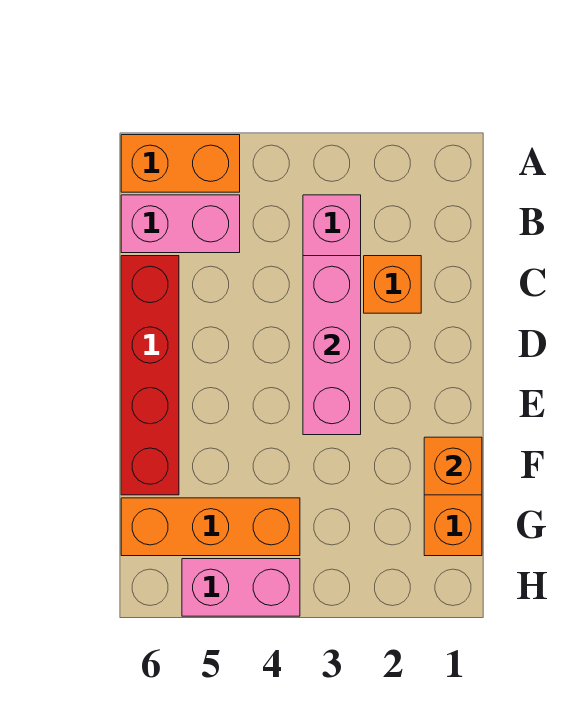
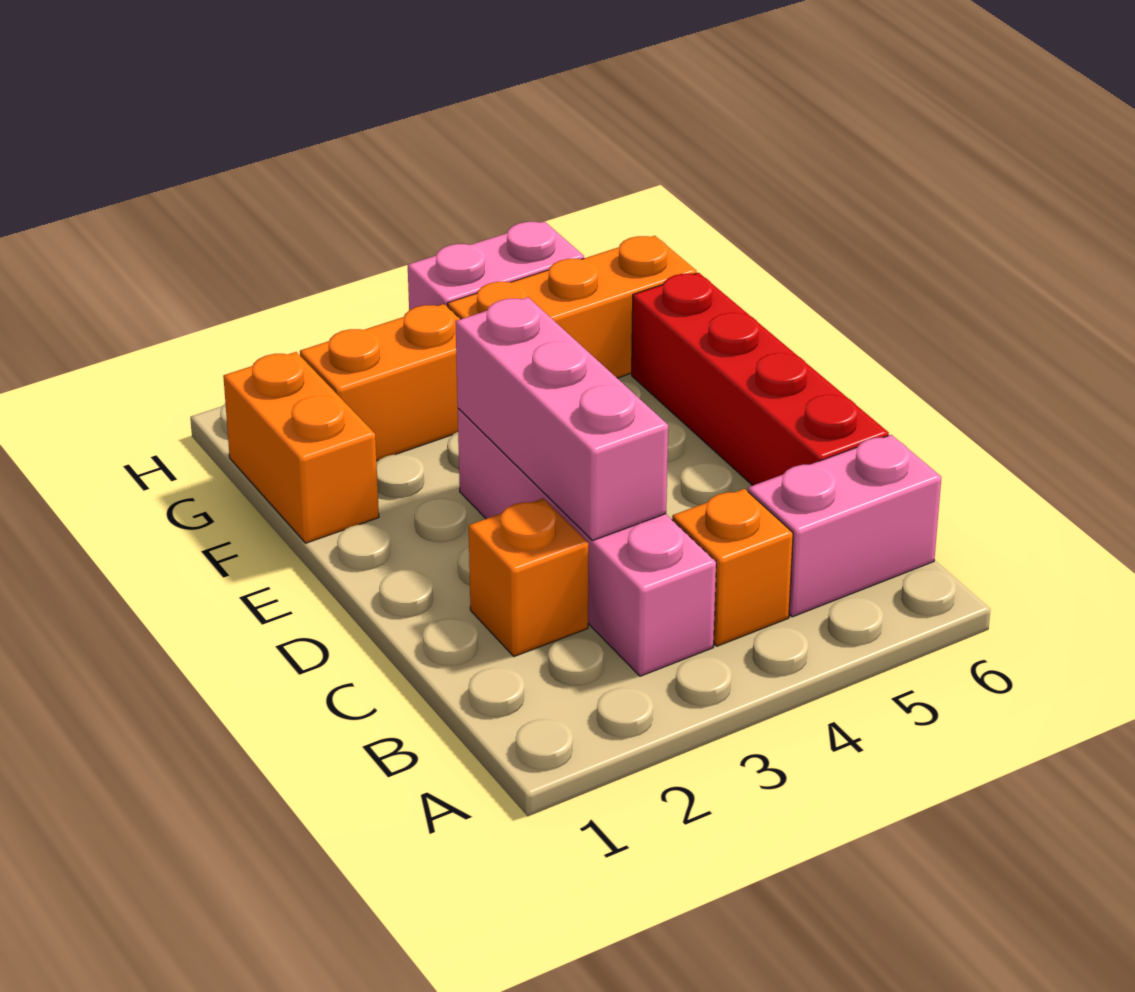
orange 1x2 brick [121,135,240,192] -> orange 1x2 brick moved to [300,304,460,461]
orange 1x1 brick [424,437,482,495] -> orange 1x1 brick moved to [672,489,793,646]

